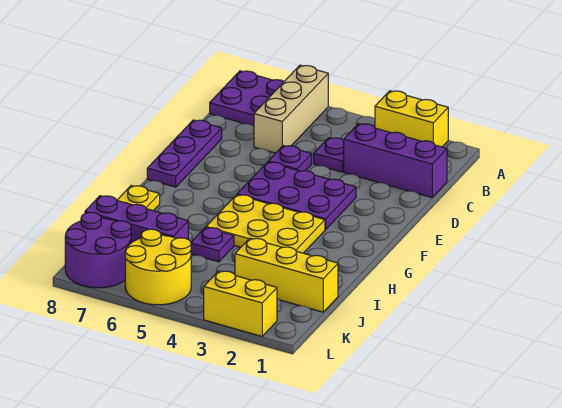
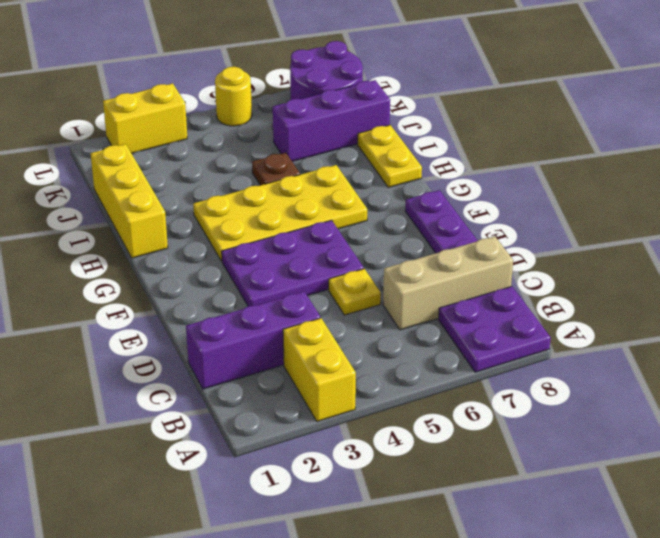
yellow 1x2 brick [375,91,448,147] -> yellow 1x2 brick turned to [283,318,356,422]
tan 1x3 brick [254,65,328,153] -> tan 1x3 brick turned to [383,236,513,330]
purple 1x1 plate [314,138,344,172] -> none
purple 1x1 plate [268,146,312,171] -> yellow 1x1 plate [329,269,381,315]
yellow 2x3 plate [206,195,325,253] -> yellow 2x4 plate [193,165,367,261]
purple 1x1 plate [191,227,234,262] -> brown 1x1 plate [252,153,300,185]
yellow 1x3 brick [235,238,338,312] -> yellow 1x3 brick turned to [91,144,168,258]
yellow 2x2 round brick [125,229,191,305] -> yellow 1x1 round brick [215,67,252,126]

